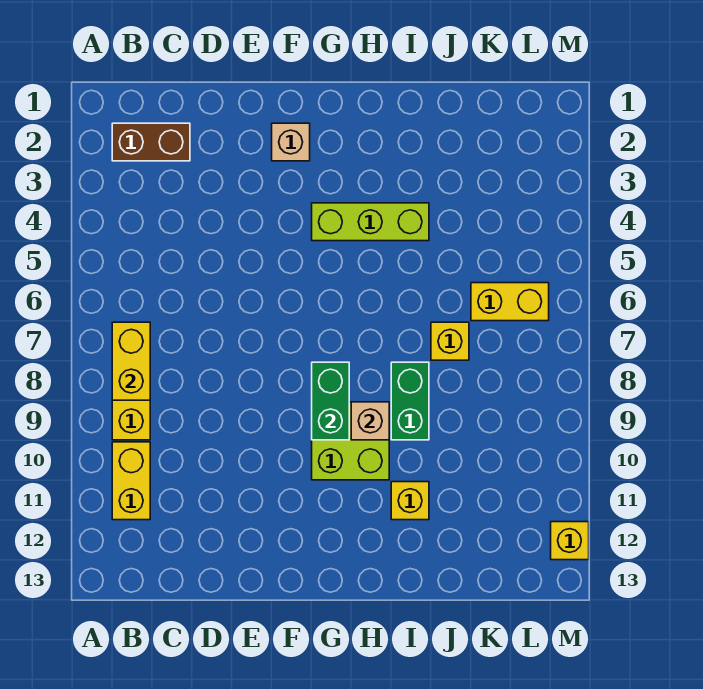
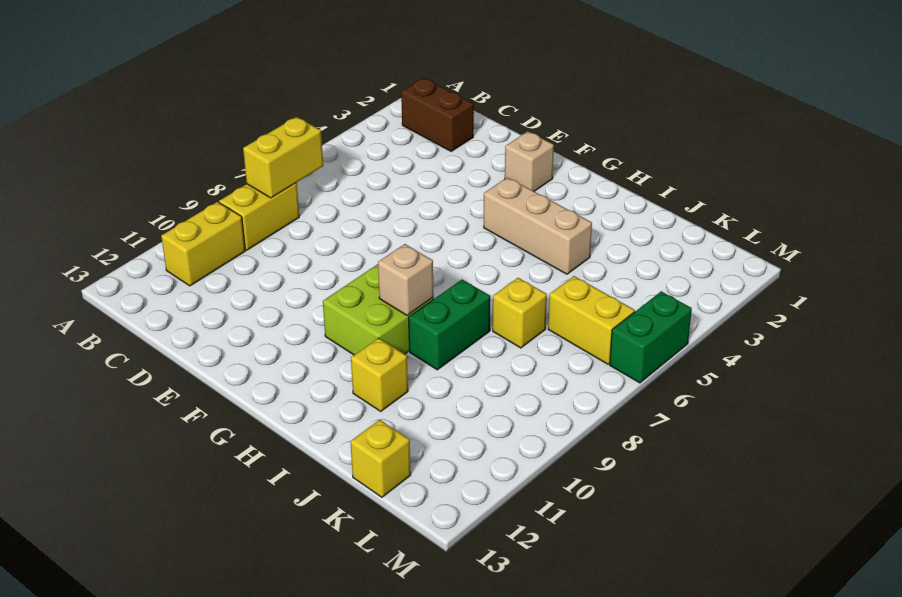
lime 1x3 brick [312,203,429,241] -> tan 1x3 brick [484,177,592,274]
green 1x2 brick [312,362,349,440] -> green 1x2 brick moved to [610,291,692,383]
yellow 1x1 brick [551,522,589,560] -> yellow 1x1 brick moved to [350,420,411,497]

